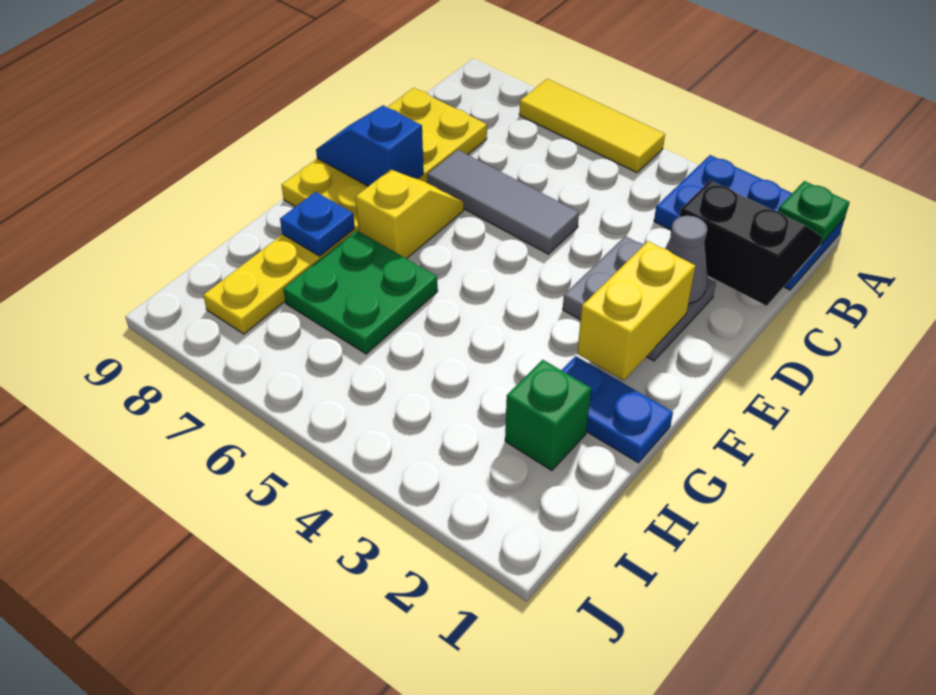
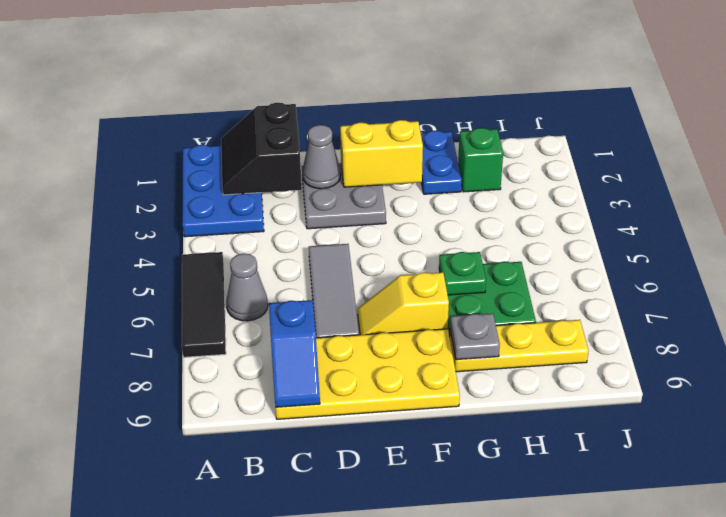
green 1x1 plate [778,181,850,244] -> green 1x1 plate moved to [439,252,486,295]
yellow 1x3 tile [519,79,665,173] -> black 1x3 tile [182,252,226,357]
none -> grey 1x1 cone [226,253,268,321]
blue 1x2 slope [316,105,424,186] -> blue 1x2 slope moved to [269,300,320,407]
blue 1x1 plate [280,192,355,256] -> grey 1x1 plate [450,313,500,360]

